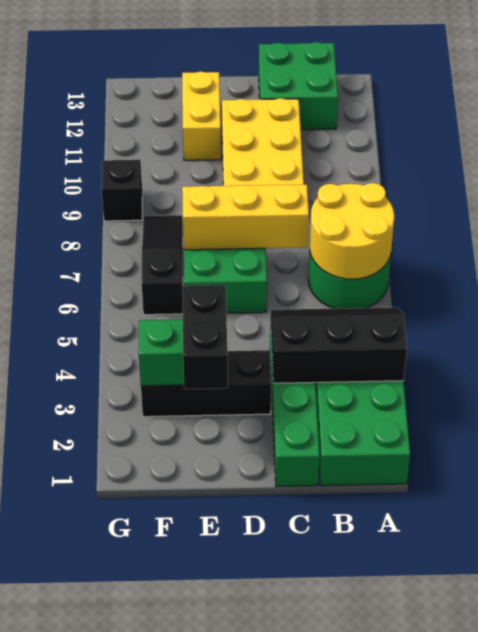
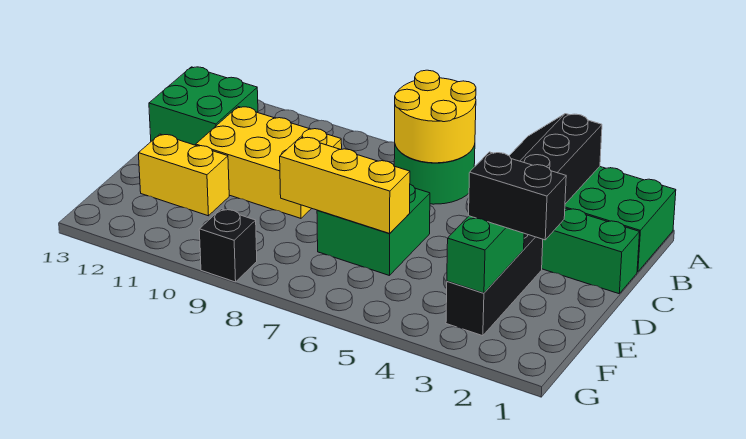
yellow 1x3 brick [182,184,309,250] -> yellow 1x3 brick turned to [280,137,410,233]
black 1x3 slope [142,215,183,315] -> none

